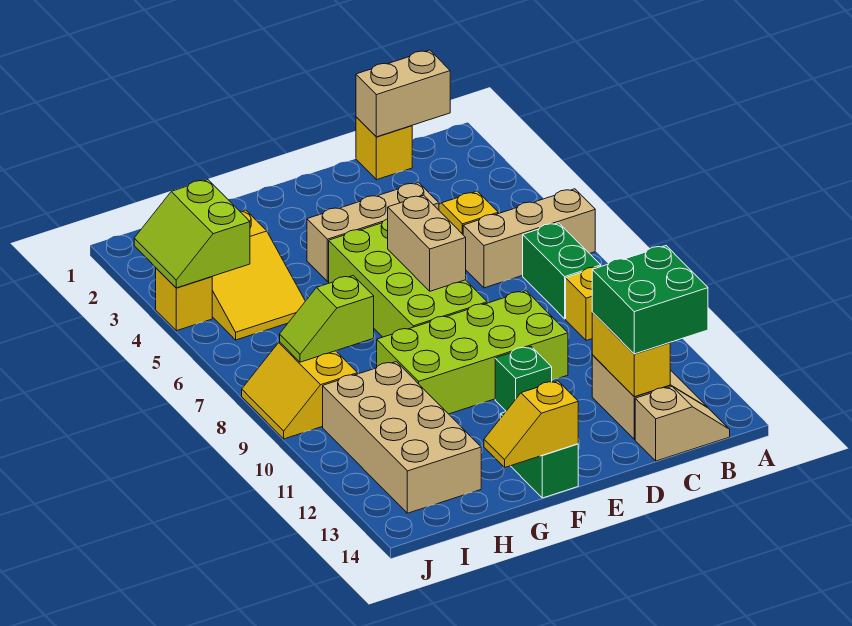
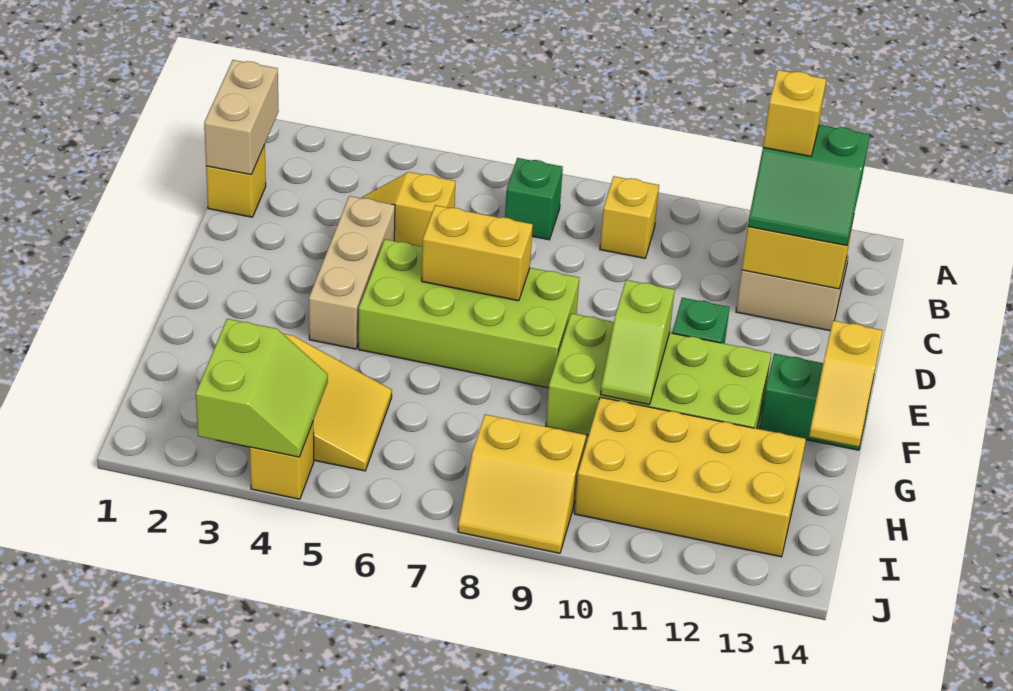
tan 1x3 brick [463,189,595,288] -> none
green 1x2 brick [523,223,601,319] -> green 1x1 brick [505,158,563,240]
green 2x2 brick [592,246,708,354] -> green 2x2 slope [748,125,870,246]
none -> yellow 1x1 brick [763,70,826,156]
tan 1x2 slope [635,387,730,461] -> none
lime 2x4 brick [377,291,568,414] -> lime 2x4 brick turned to [546,313,771,435]
tan 1x2 brick [388,195,466,291] -> yellow 1x2 brick [422,205,533,301]
lime 1x2 slope [280,276,374,362] -> lime 1x2 slope moved to [600,280,675,405]
tan 2x4 brick [323,362,481,513] -> yellow 2x4 brick [574,397,806,557]
lime 2x2 slope [134,180,250,288] -> lime 2x2 slope turned to [196,319,328,457]

